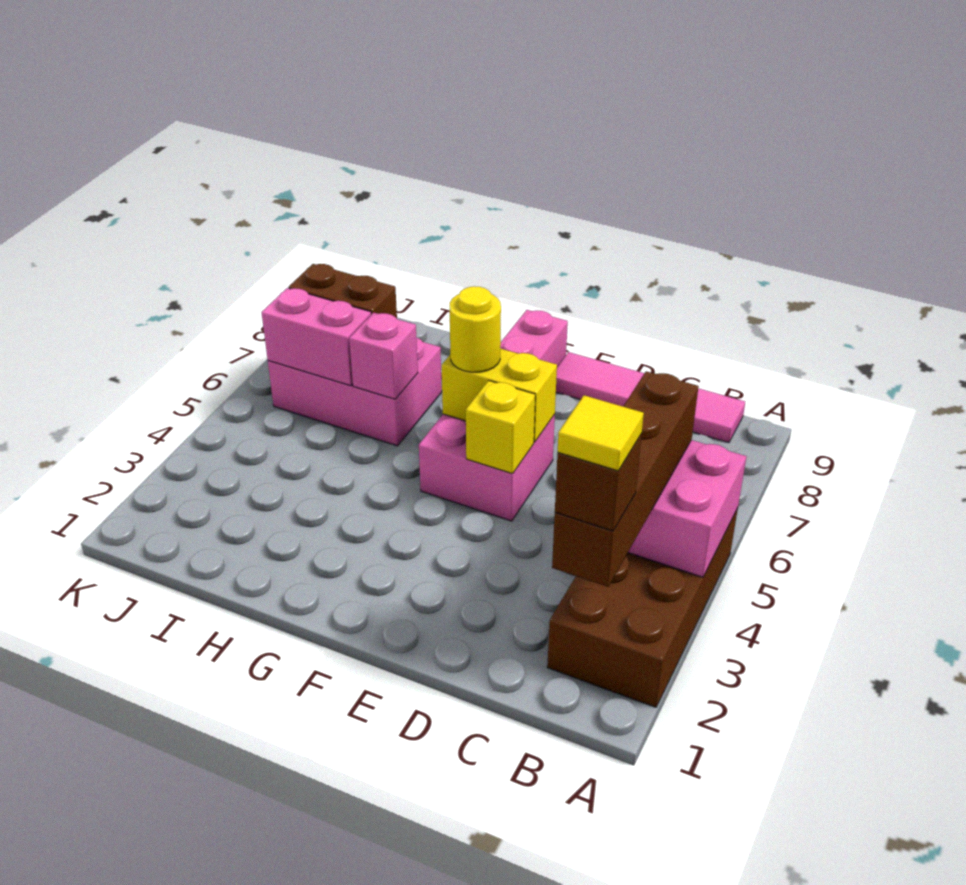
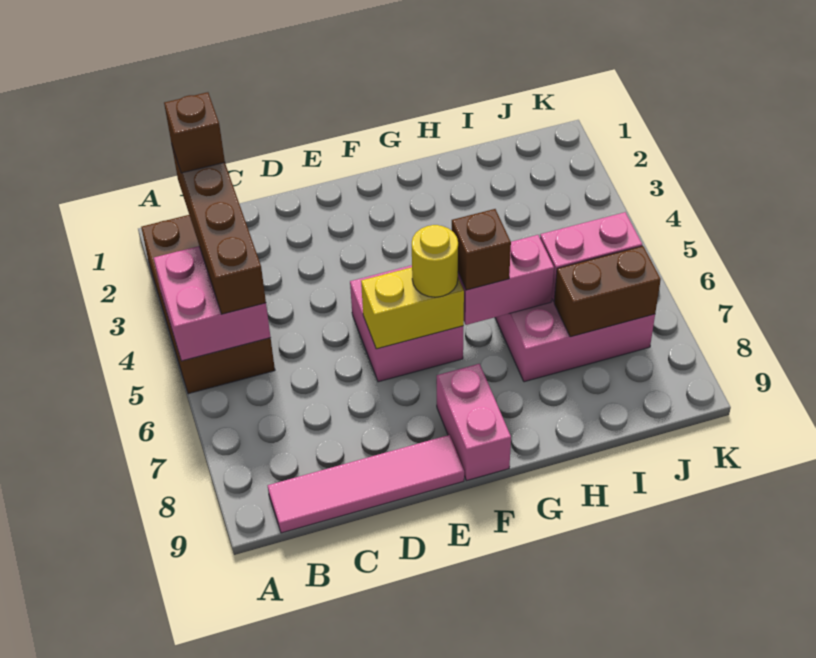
yellow 1x1 tile [558,395,644,471] -> none
yellow 1x1 brick [466,380,535,474] -> none
none -> brown 1x1 brick [452,209,511,290]
pink 1x1 brick [349,313,418,399] -> pink 1x2 brick [458,235,554,325]

